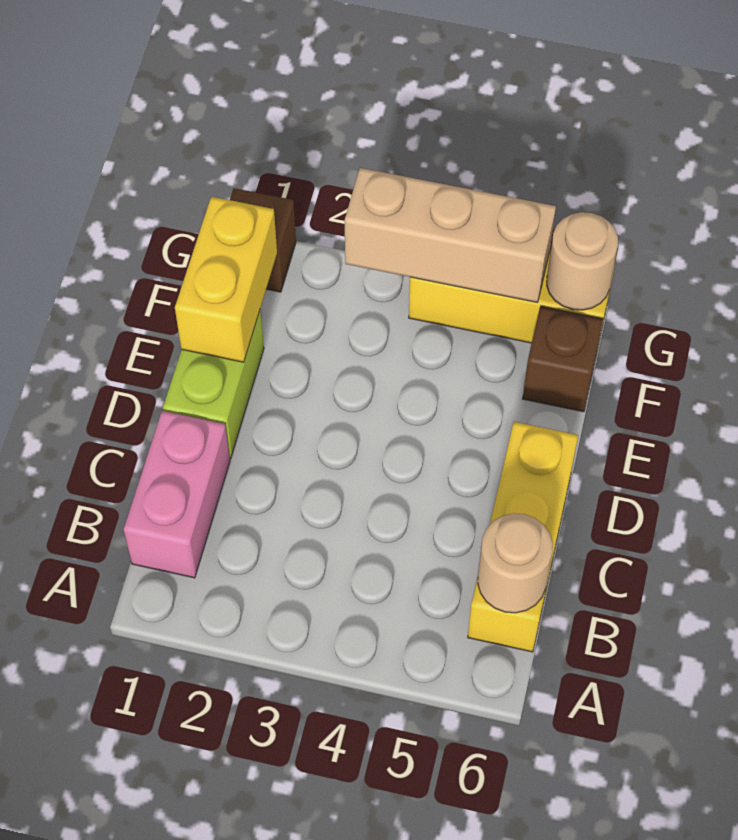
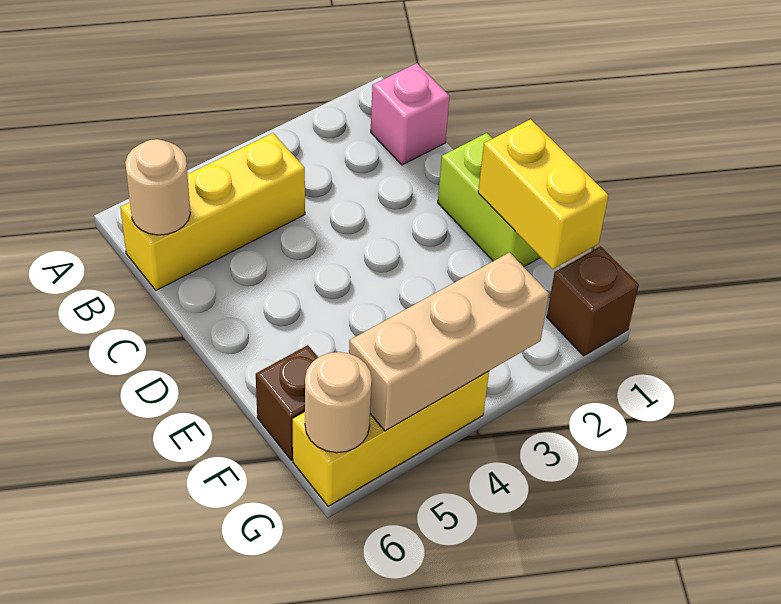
pink 1x2 brick [124,411,230,578] -> pink 1x1 brick [371,63,450,165]
yellow 1x3 brick [468,422,578,652] -> yellow 1x3 brick turned to [120,133,305,290]

